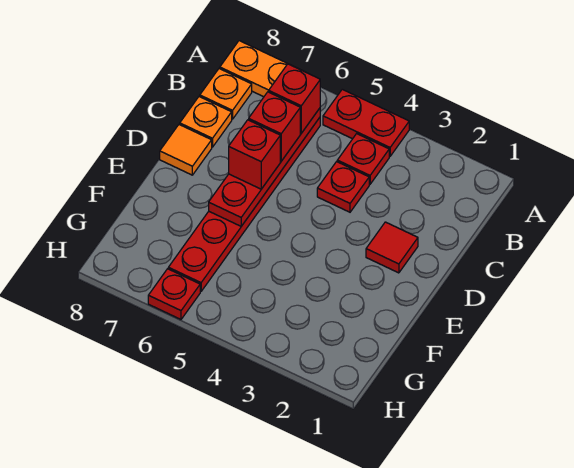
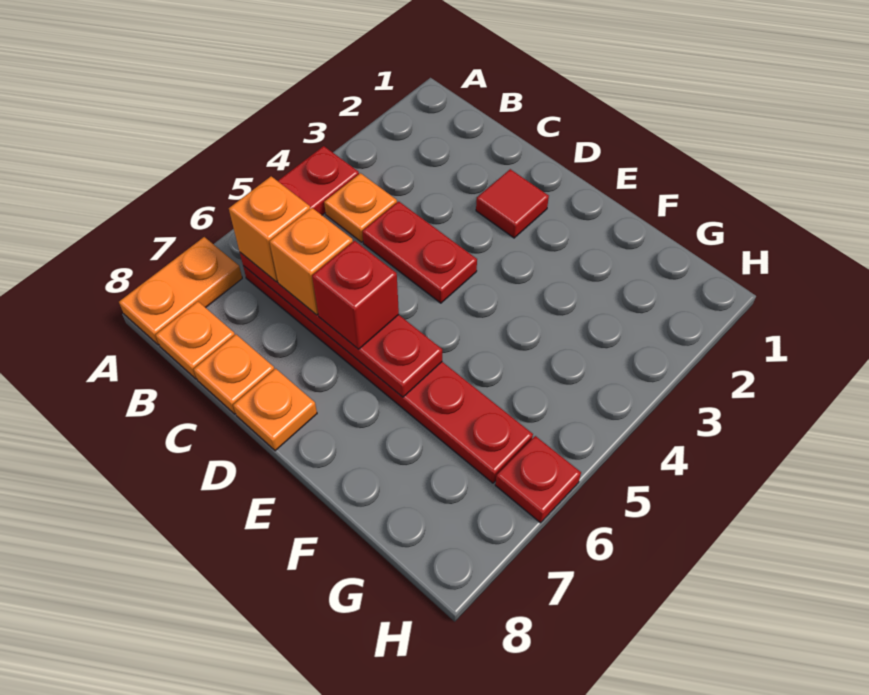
red 1x1 plate [337,134,389,184] -> orange 1x1 plate [324,173,397,242]
red 1x1 brick [269,64,320,133] -> orange 1x1 brick [229,176,310,282]
red 1x1 plate [317,162,369,212] -> red 1x2 plate [362,201,477,303]
red 1x1 brick [249,92,300,161] -> orange 1x1 brick [270,208,353,315]
orange 1x1 tile [160,124,212,175] -> orange 1x1 plate [233,369,317,451]

